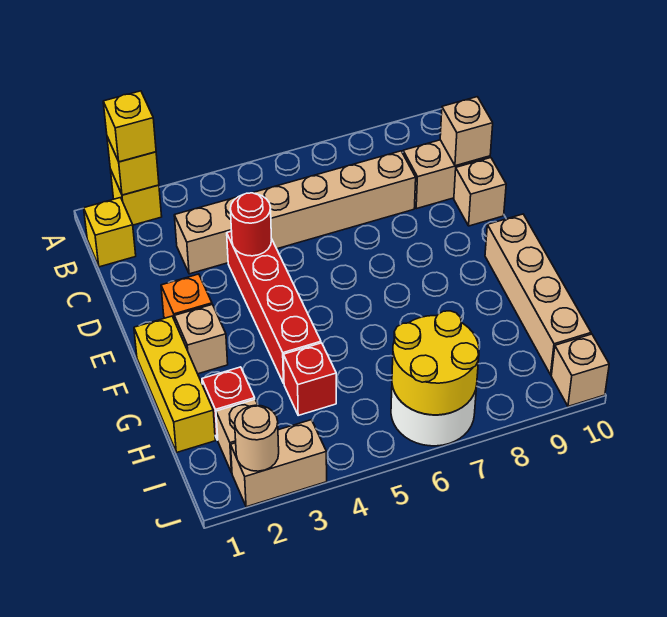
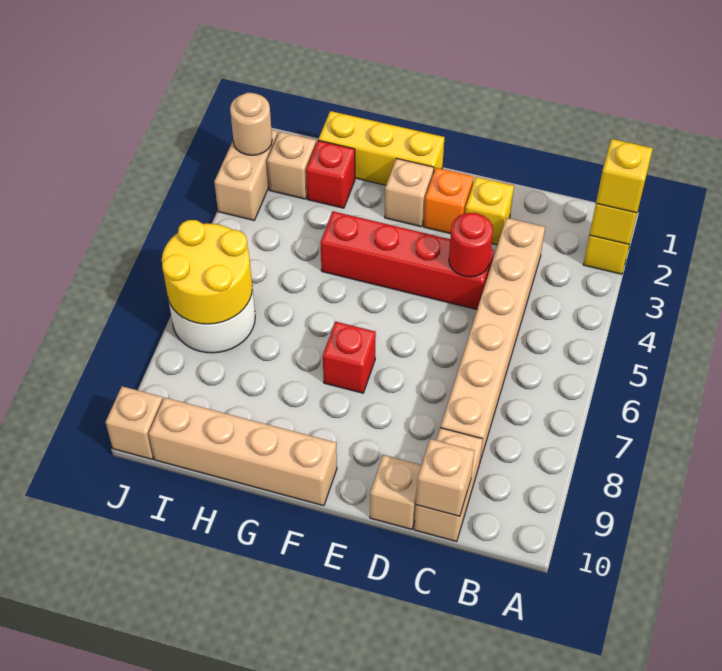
yellow 1x1 brick [84,198,136,267] -> yellow 1x1 brick moved to [465,177,514,245]
red 1x1 brick [283,343,336,415] -> red 1x1 brick moved to [323,322,376,393]

